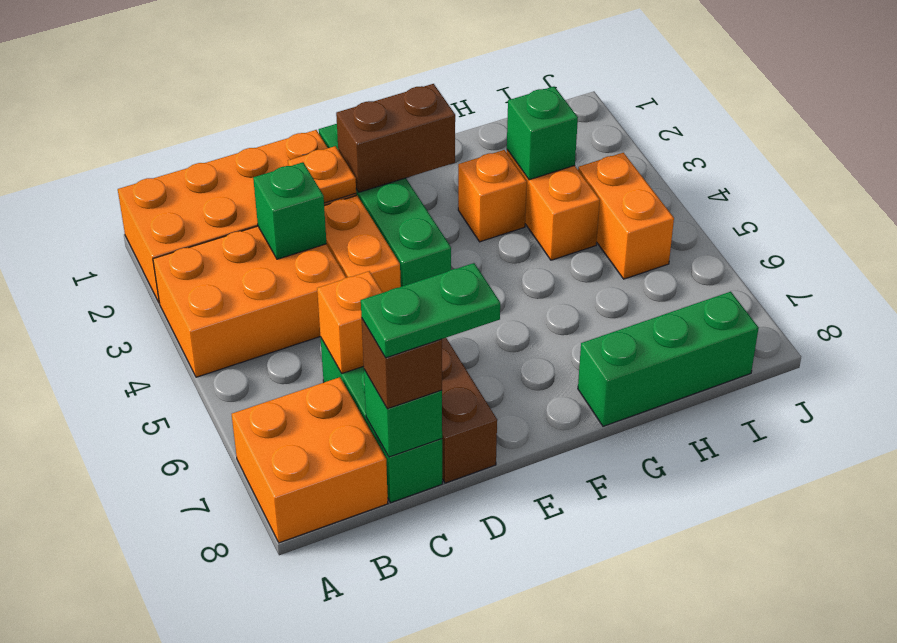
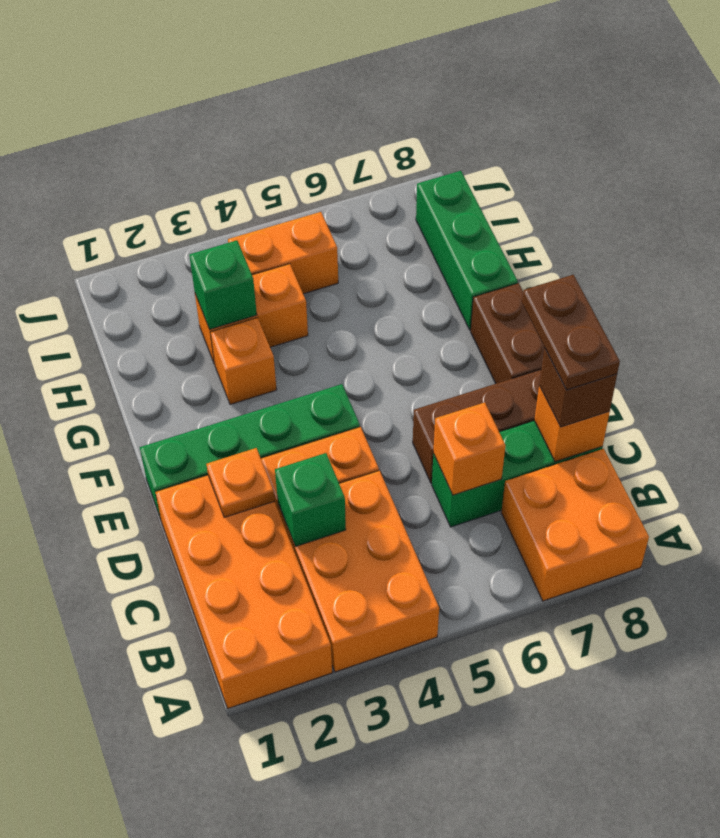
green 1x1 brick [364,370,442,457] -> orange 1x1 brick [534,386,610,462]
green 1x2 plate [361,263,500,358] -> brown 1x2 plate [522,275,620,390]
brown 1x2 brick [336,84,455,192] -> brown 1x2 brick moved to [471,283,545,384]

